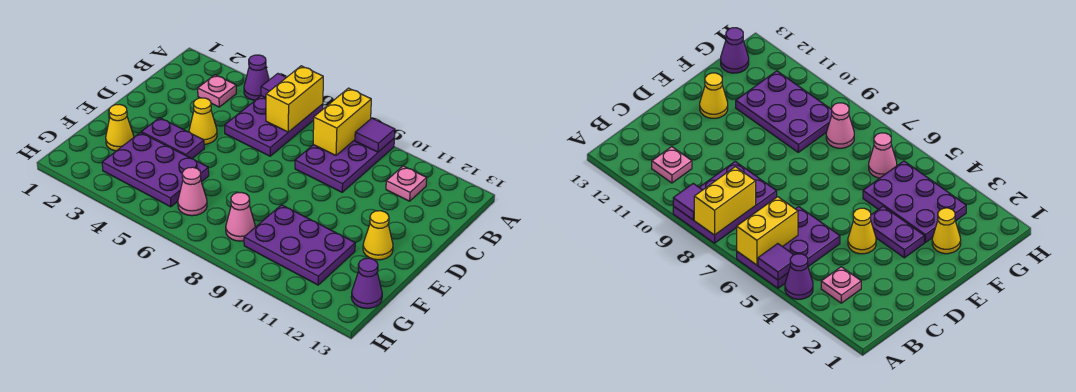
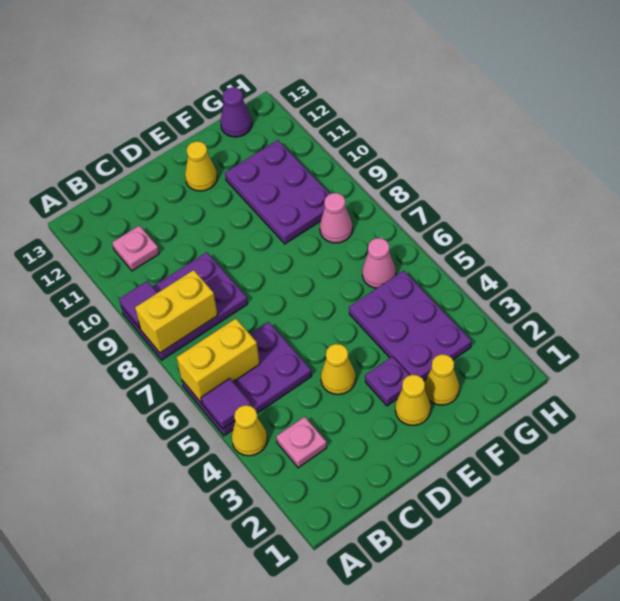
purple 1x1 cone [244,55,269,100] -> yellow 1x1 cone [231,405,267,456]
none -> yellow 1x1 cone [395,375,431,426]
purple 1x2 plate [141,118,204,159] -> purple 1x1 plate [365,356,410,406]

